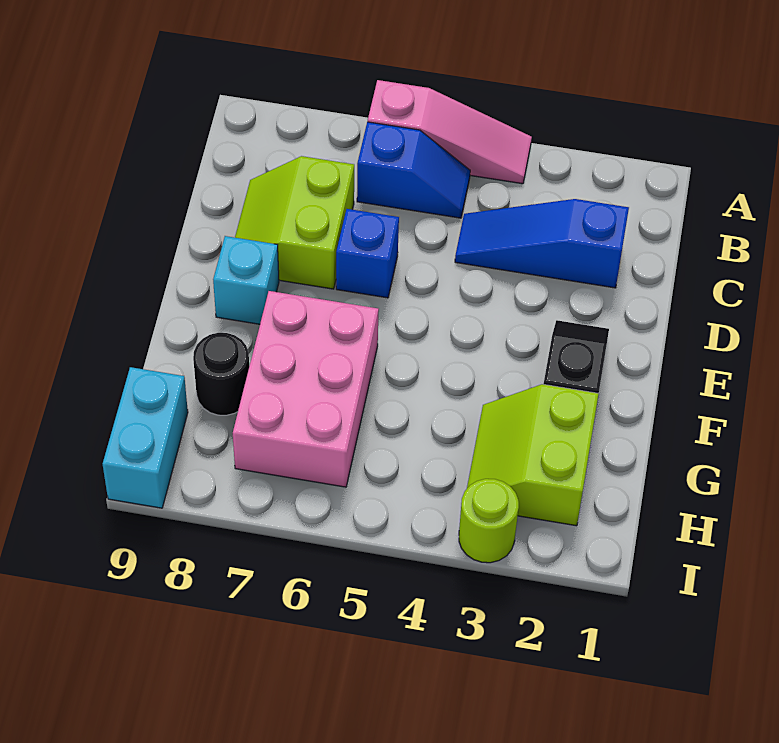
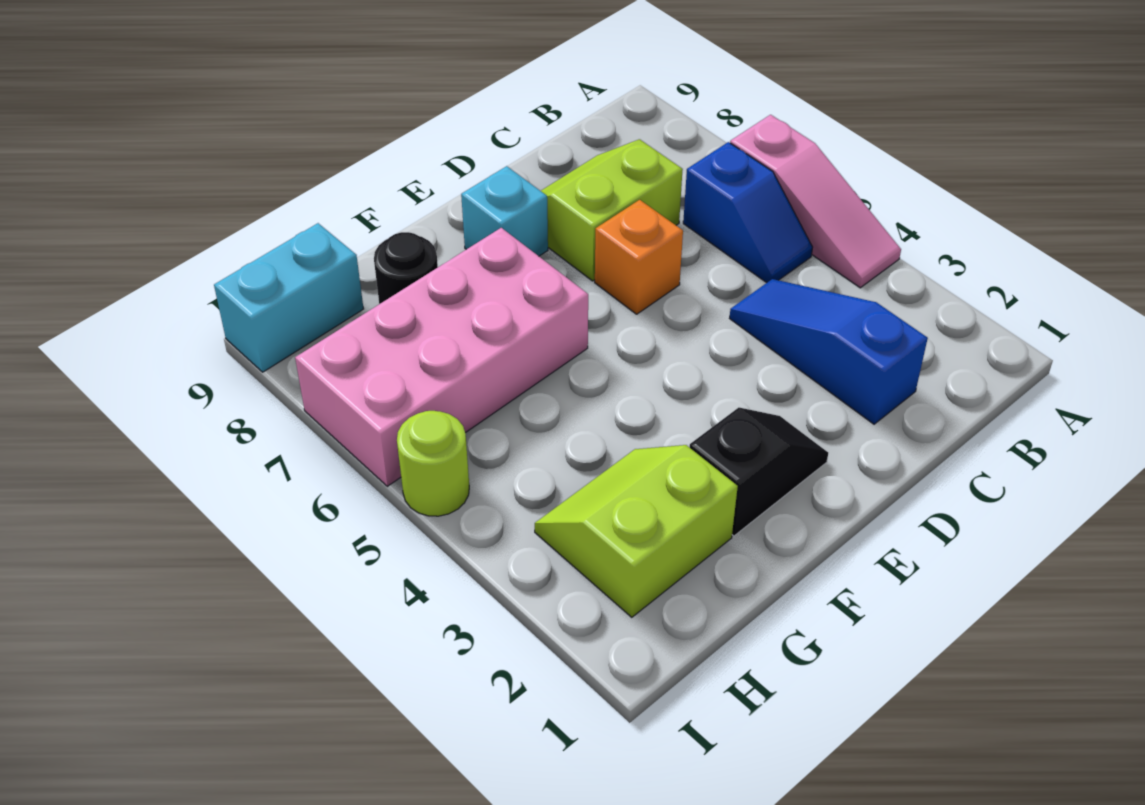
blue 1x1 brick [336,209,399,298] -> orange 1x1 brick [595,200,683,314]
pink 2x3 brick [233,291,379,487] -> pink 2x4 brick [295,228,588,486]
lime 1x1 round brick [459,479,519,563] -> lime 1x1 round brick moved to [397,411,469,516]

